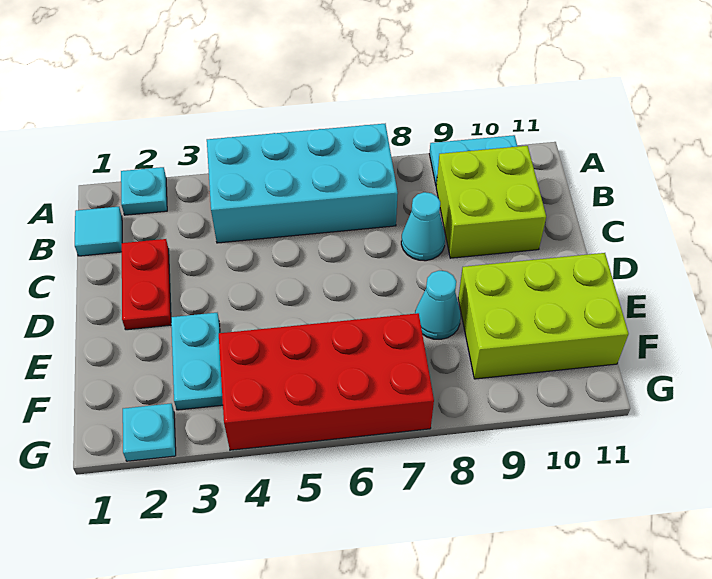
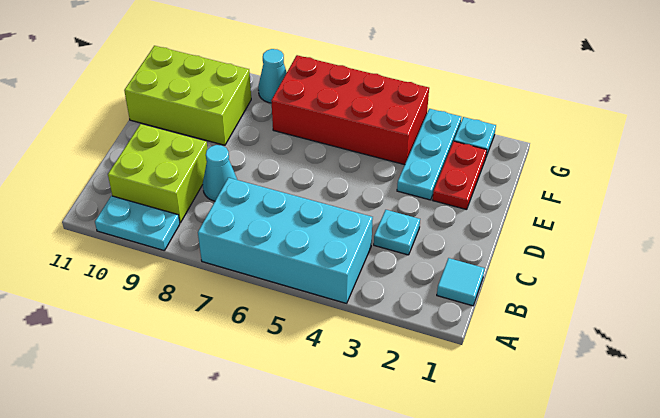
cyan 1x1 plate [121,167,167,215] -> cyan 1x1 plate moved to [374,210,420,255]
red 1x2 plate [122,239,171,330] -> red 1x2 plate moved to [433,141,487,210]
cyan 1x2 plate [171,313,223,410] -> cyan 1x3 plate [397,109,461,200]
cyan 1x1 cone [415,271,461,339] -> cyan 1x1 cone moved to [258,49,287,103]

